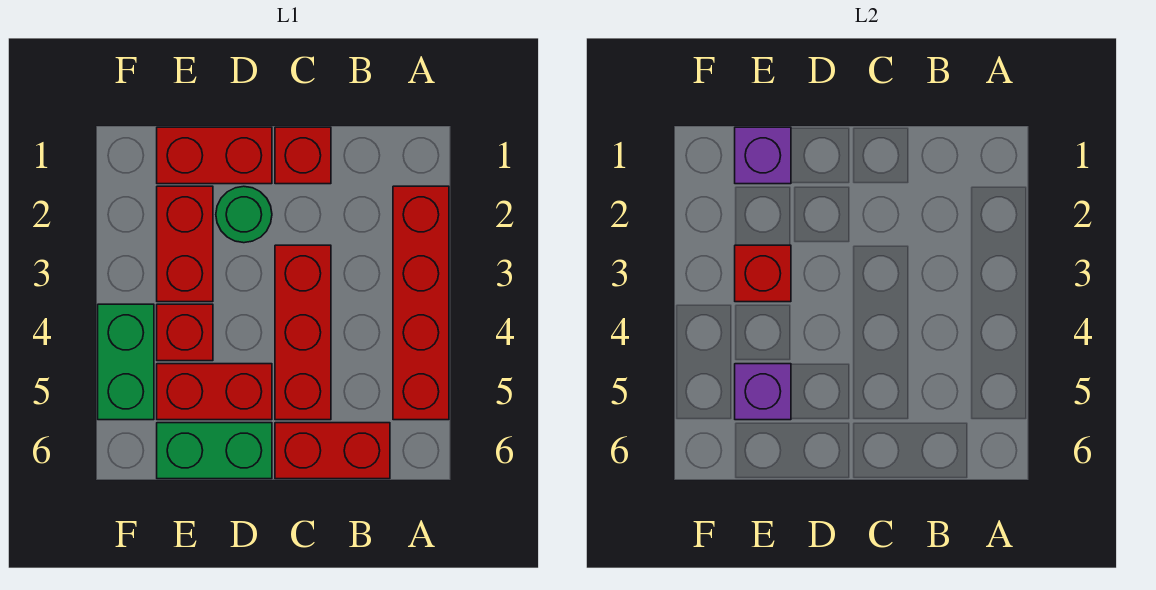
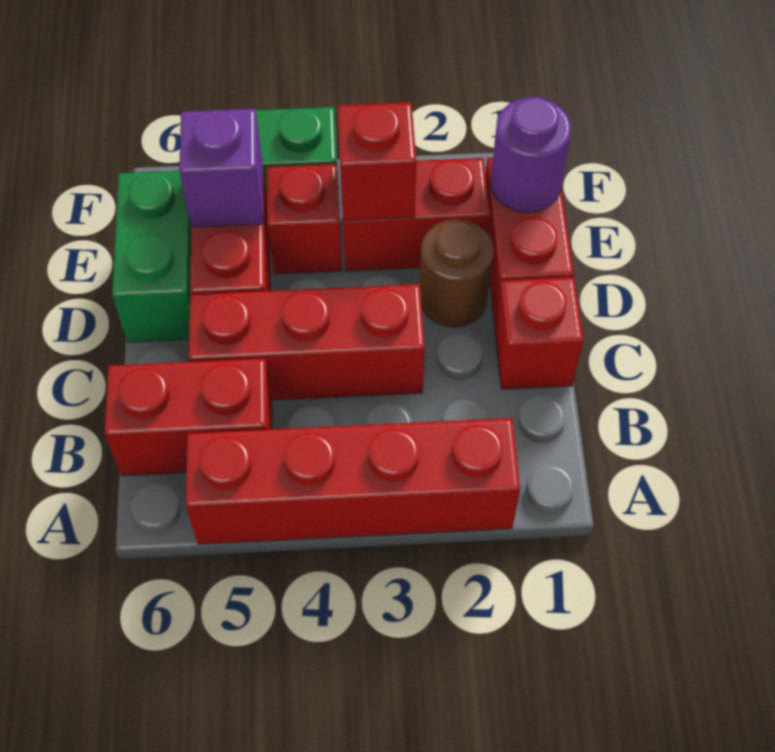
red 1x2 brick [275,423,390,479] -> red 1x2 brick turned to [104,359,272,476]
green 1x1 round brick [216,186,272,243] -> brown 1x1 round brick [420,219,494,327]
purple 1x1 brick [735,127,791,184] -> purple 1x1 round brick [490,97,571,212]

